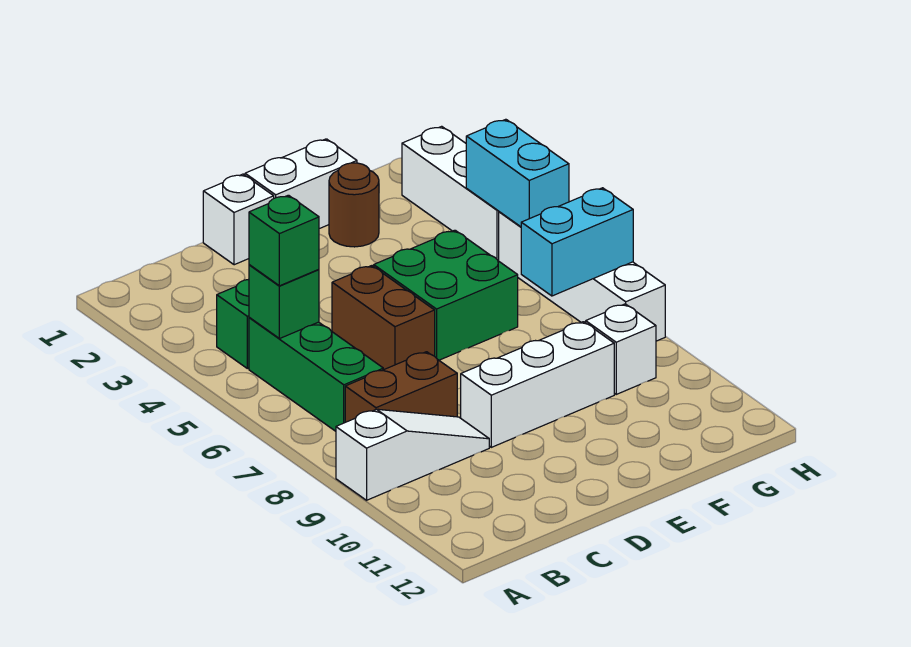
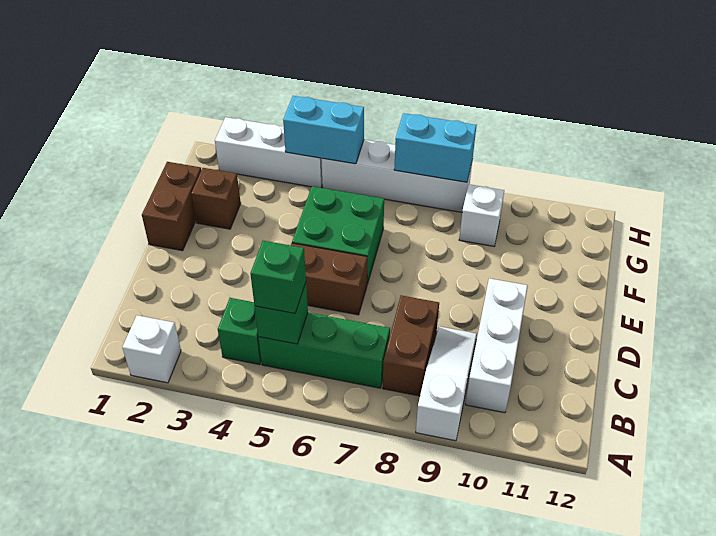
white 1x1 brick [203,174,274,265] -> white 1x1 brick moved to [122,315,181,383]
white 1x3 brick [461,322,614,447] -> white 1x3 brick moved to [465,278,528,413]
white 1x2 brick [245,139,357,229] -> brown 1x2 brick [142,162,201,251]
brown 1x1 round brick [329,163,379,247] -> brown 1x1 brick [191,168,241,229]
cyan 1x2 brick [521,188,633,296] -> cyan 1x2 brick turned to [394,113,477,182]

